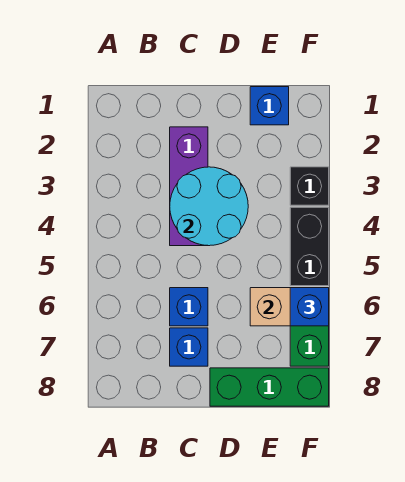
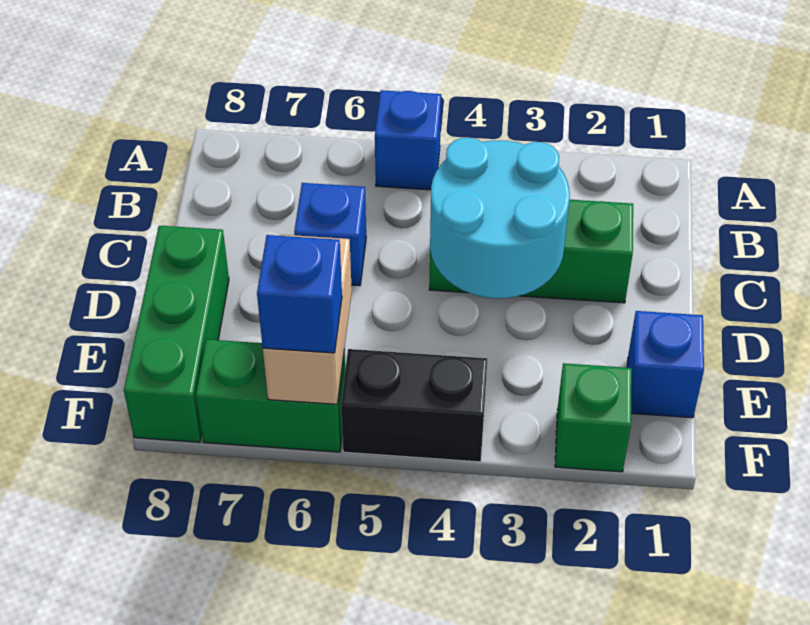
purple 1x3 brick [170,127,208,246] -> green 1x3 brick [429,200,633,303]
blue 1x1 brick [170,328,208,366] -> blue 1x1 brick moved to [375,90,441,190]
none -> green 1x1 brick [555,363,632,472]
black 1x1 brick [290,167,329,205] -> none

